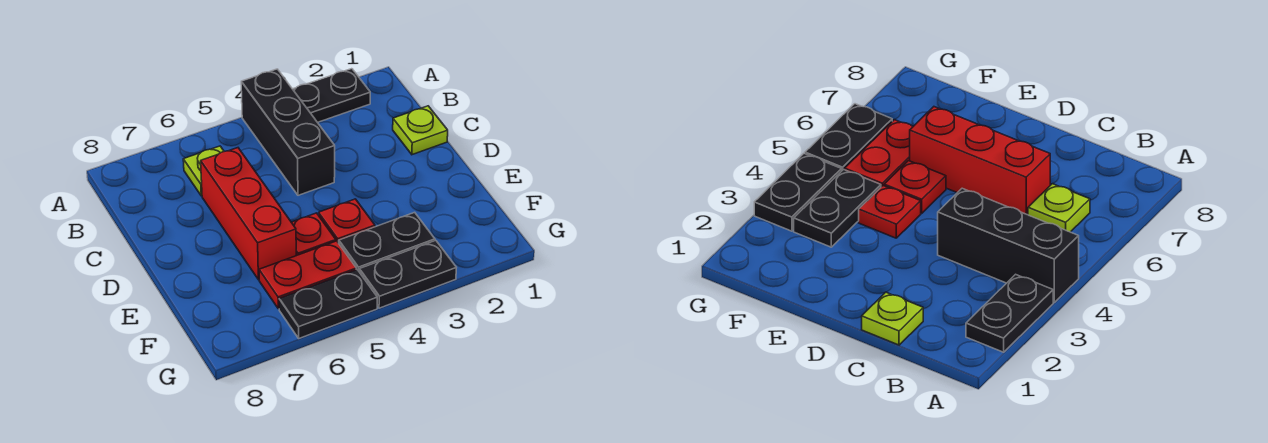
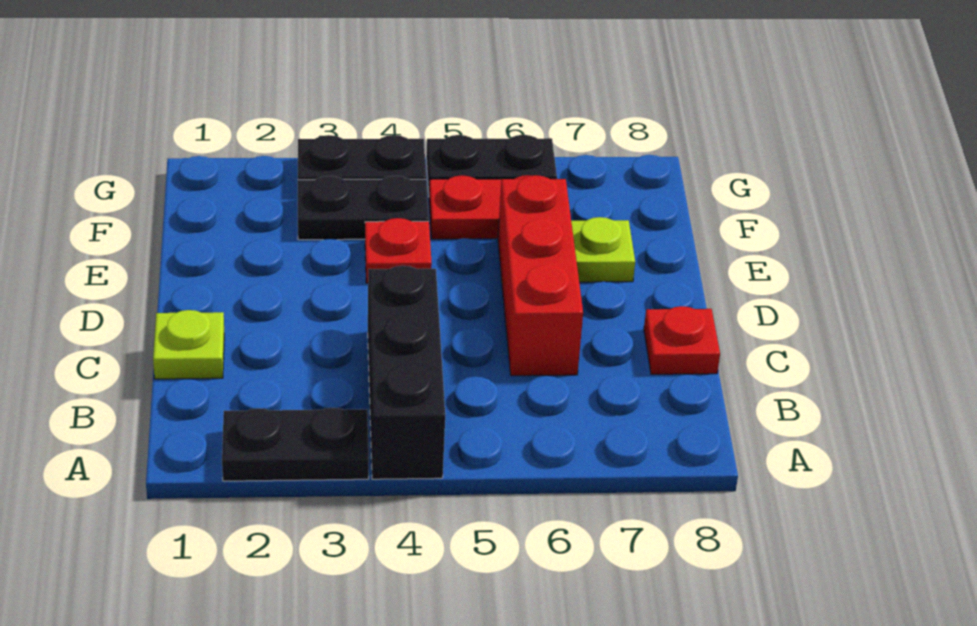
lime 1x1 plate [183,146,224,196] -> lime 1x1 plate moved to [571,217,635,282]
red 1x1 plate [291,213,336,256] -> red 1x1 plate moved to [644,306,720,374]

